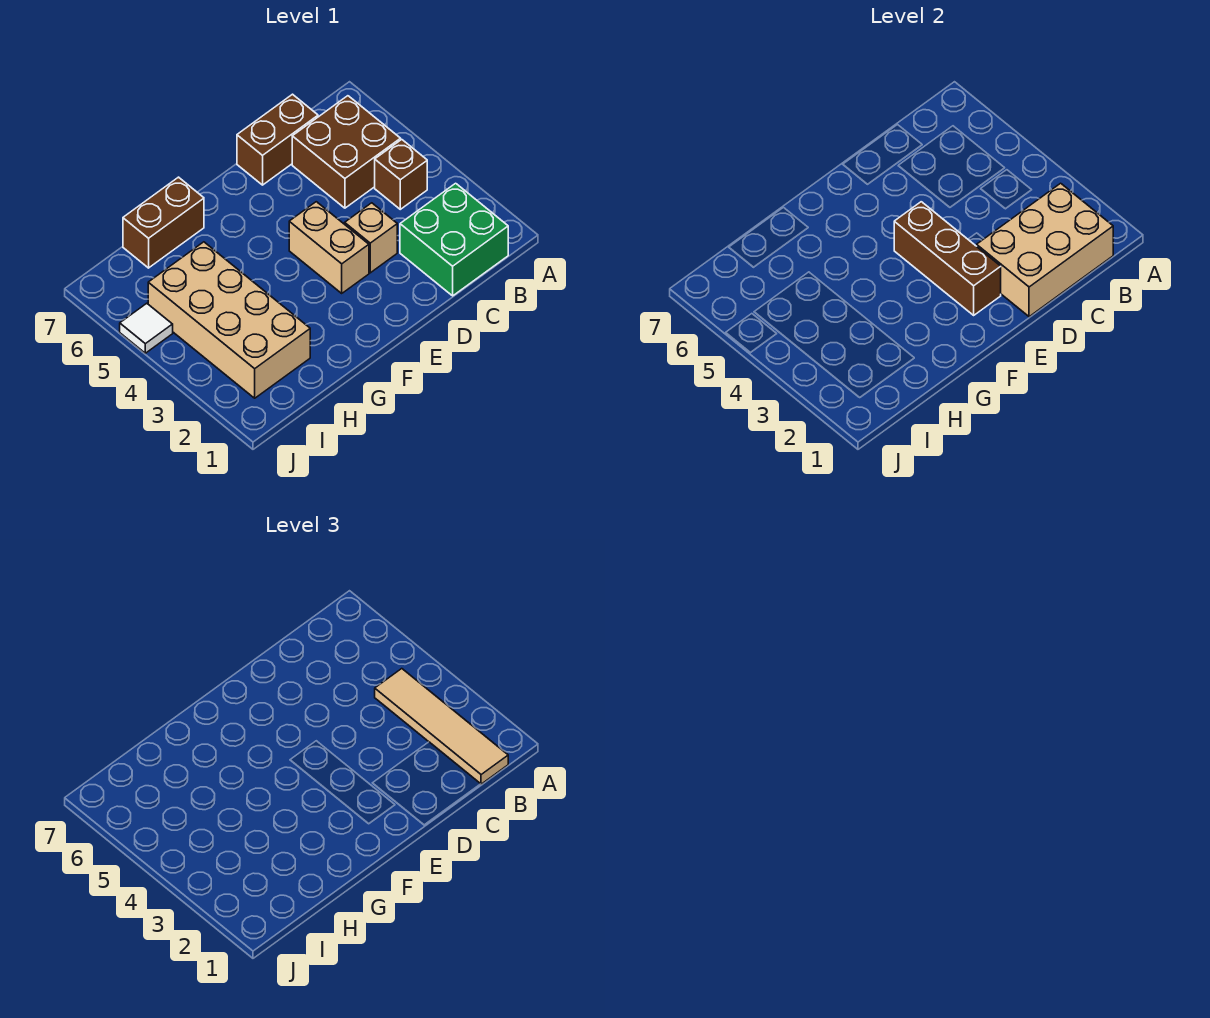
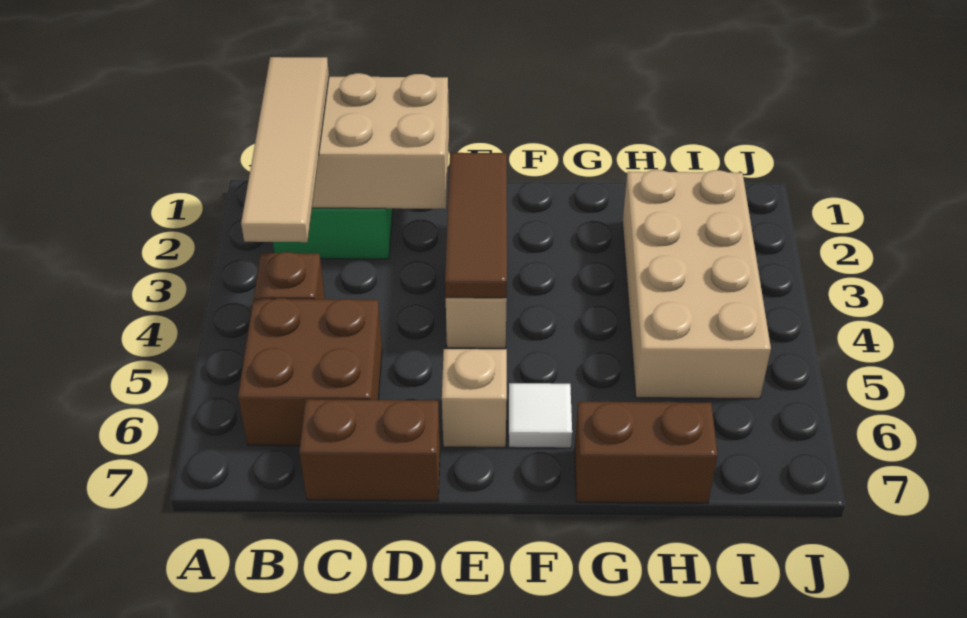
tan 1x1 brick [345,203,397,273] -> tan 1x1 brick moved to [442,349,507,447]
brown 1x3 brick [894,202,1001,315] -> brown 1x3 tile [445,153,507,298]
white 1x1 tile [120,303,173,353] -> white 1x1 tile moved to [509,383,572,448]

